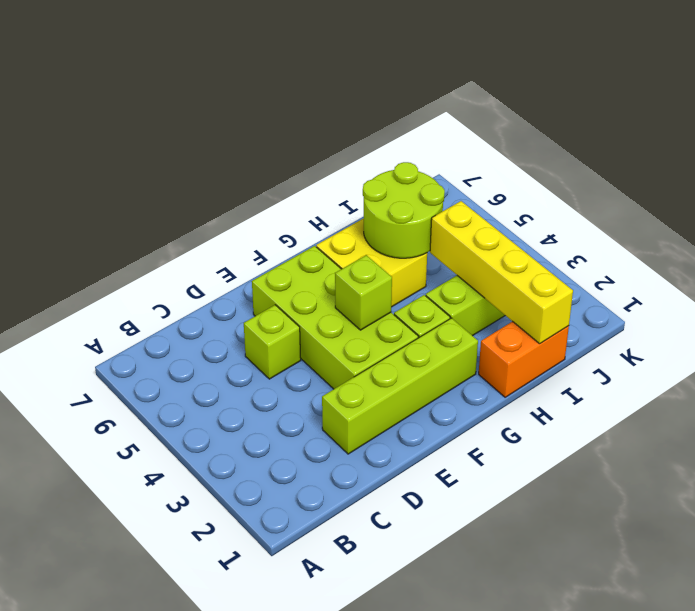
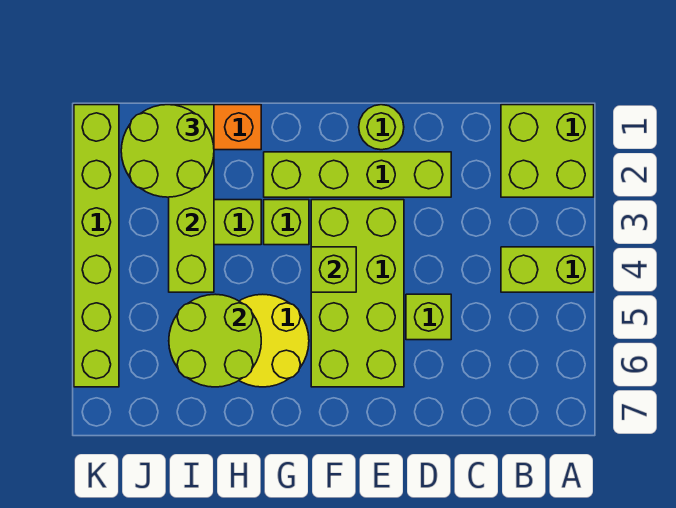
none -> lime 2x2 brick [501,105,594,197]
none -> lime 1x2 brick [501,247,594,292]
none -> lime 1x1 round brick [359,105,404,150]
yellow 2x2 brick [316,218,427,307] -> yellow 2x2 round brick [239,294,309,387]
yellow 1x4 brick [430,201,573,344] -> lime 1x4 brick [169,105,214,292]
none -> lime 2x2 round brick [121,105,214,197]
none -> lime 1x6 brick [74,105,119,387]

